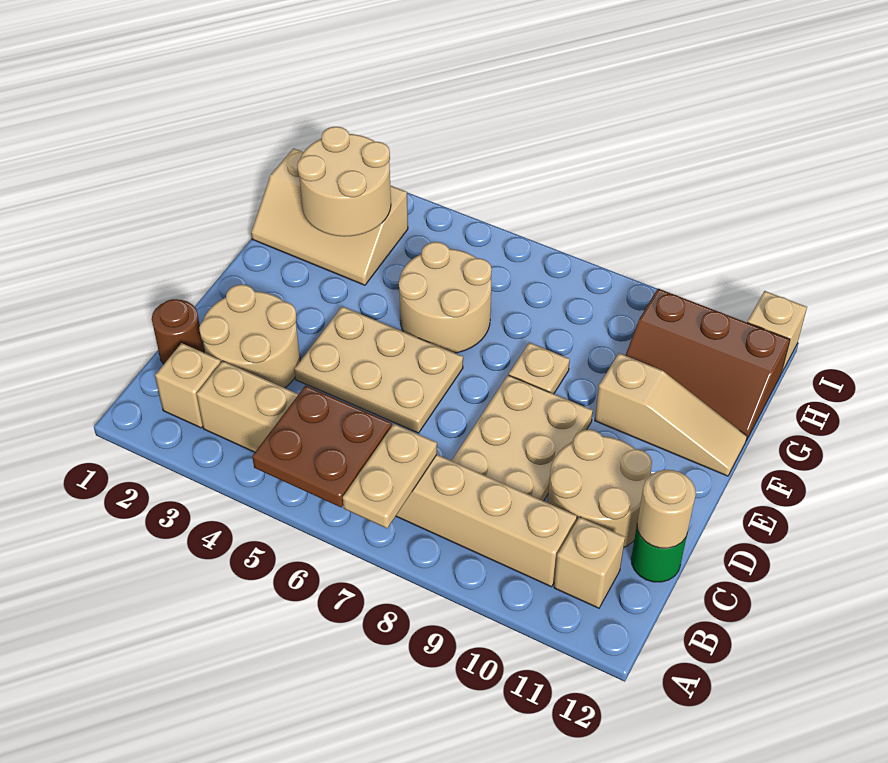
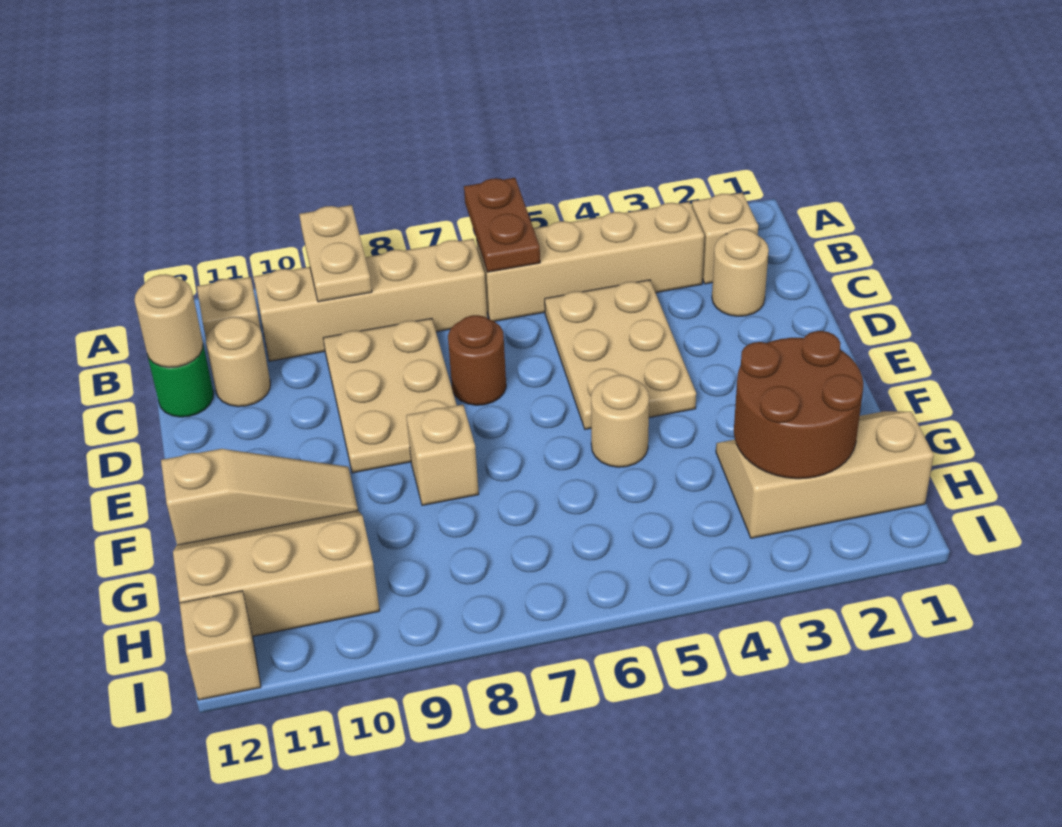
brown 2x2 plate [252,385,392,507] -> brown 1x2 plate [464,178,540,272]
tan 1x2 plate [343,424,437,528] -> tan 1x2 plate moved to [299,205,372,302]
brown 1x1 round brick [152,299,204,364] -> brown 1x1 round brick moved to [448,315,506,405]
tan 2x2 round brick [199,285,300,388] -> tan 1x1 round brick [712,229,769,316]
tan 2x2 round brick [548,430,652,547] -> tan 1x1 round brick [206,317,270,407]
tan 2x3 plate [295,306,463,433] -> tan 2x3 plate turned to [545,280,696,429]
tan 2x2 round brick [399,242,492,353] -> tan 1x1 round brick [591,375,649,467]
tan 1x1 plate [509,343,570,394] -> tan 1x1 brick [406,405,479,505]
tan 1x3 slope [595,353,747,476] -> tan 1x3 slope turned to [161,449,358,545]
tan 2x2 round brick [297,127,391,237] -> brown 2x2 round brick [734,331,863,479]
brown 2x3 slope [625,289,790,441] -> tan 2x3 slope [173,511,380,636]

